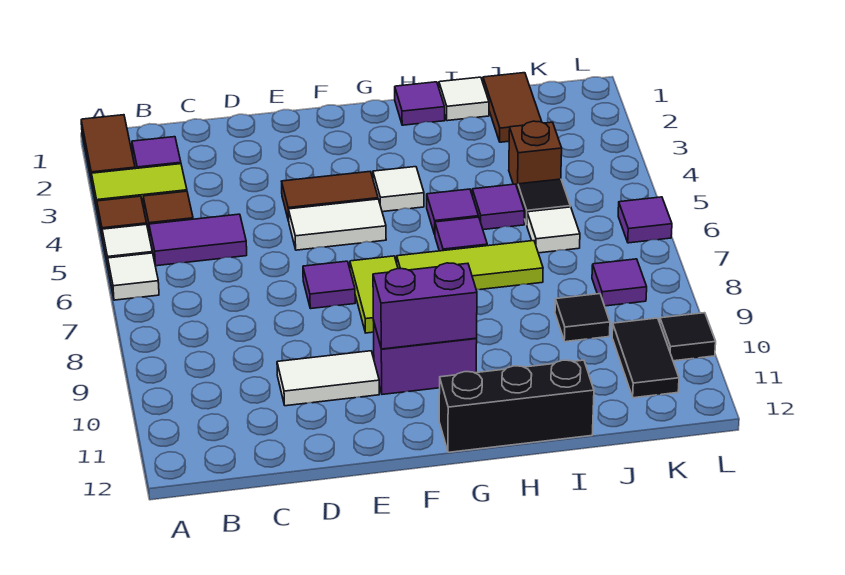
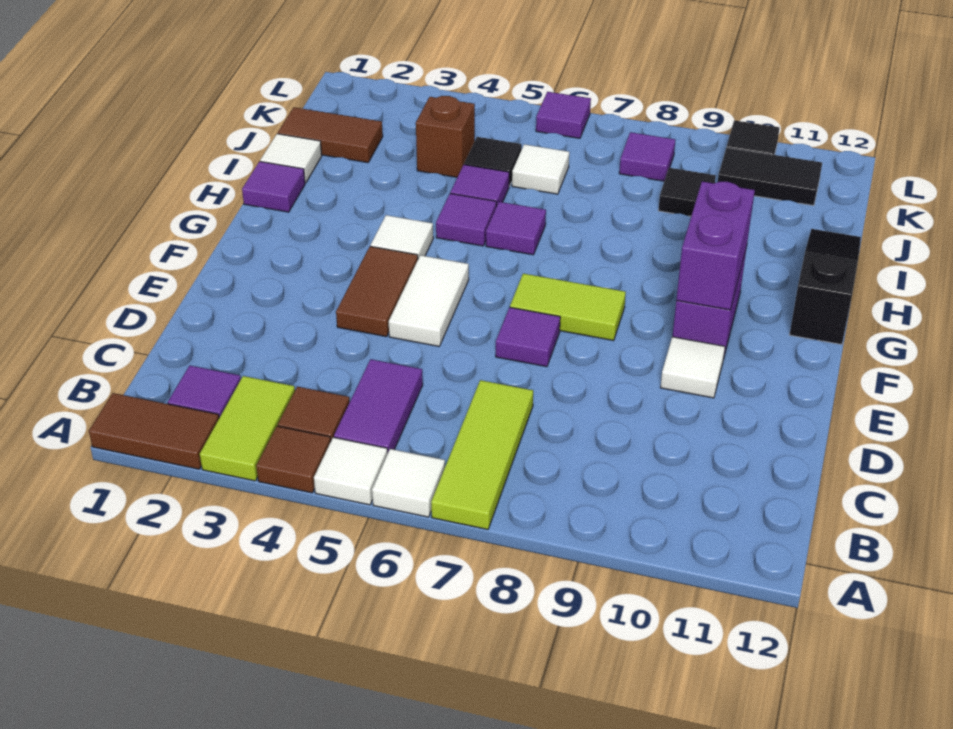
white 1x2 tile [277,351,379,406] -> white 1x1 tile [660,337,725,398]
lime 1x3 tile [397,241,543,290] -> lime 1x3 tile moved to [431,380,533,530]
black 1x3 brick [439,360,594,452] -> black 1x3 slope [790,229,861,344]

